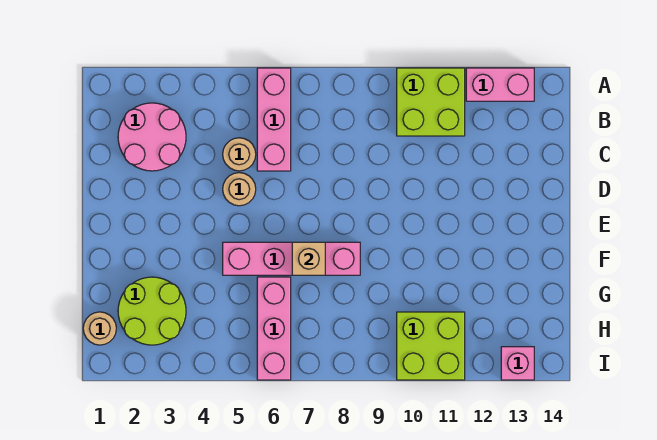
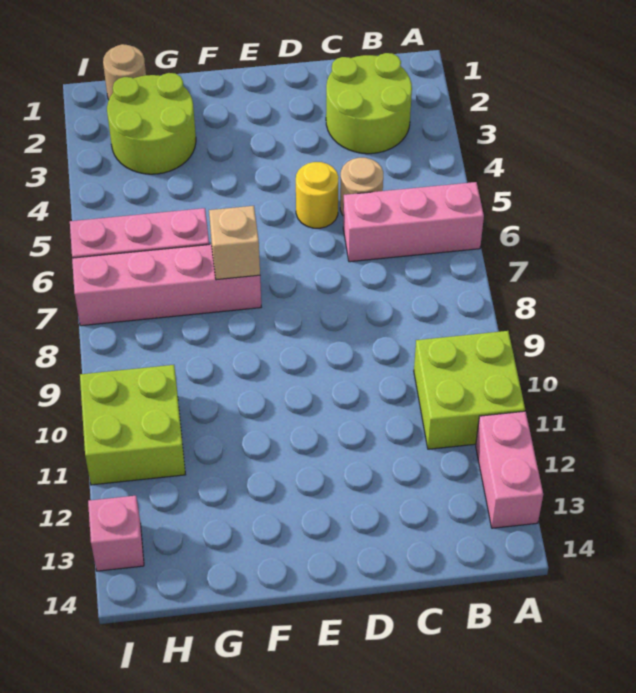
pink 2x2 round brick [118,103,186,171] -> lime 2x2 round brick [326,53,412,154]
tan 1x1 round brick [223,173,256,206] -> yellow 1x1 round brick [296,162,339,228]
pink 1x4 brick [223,242,360,275] -> pink 1x4 brick turned to [72,244,261,326]

